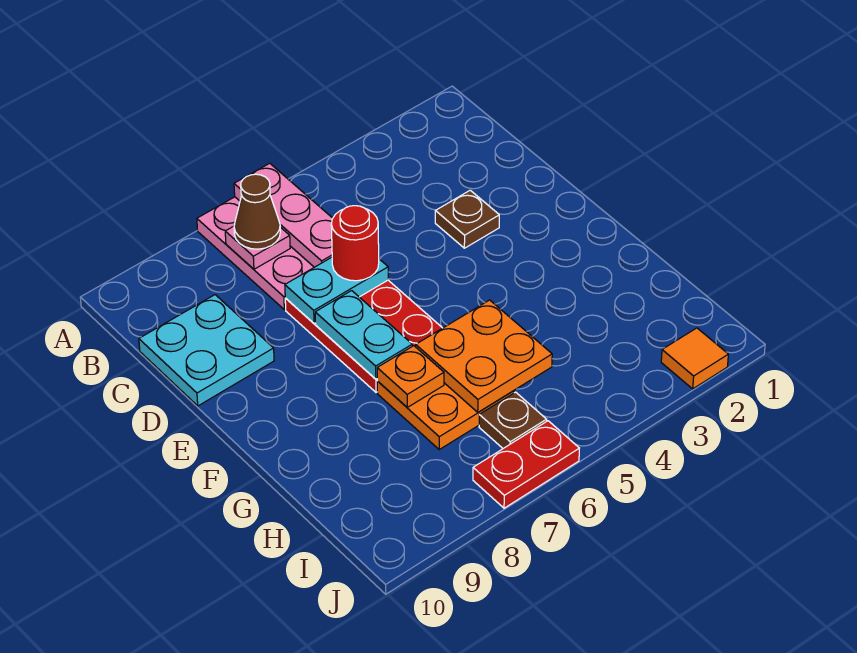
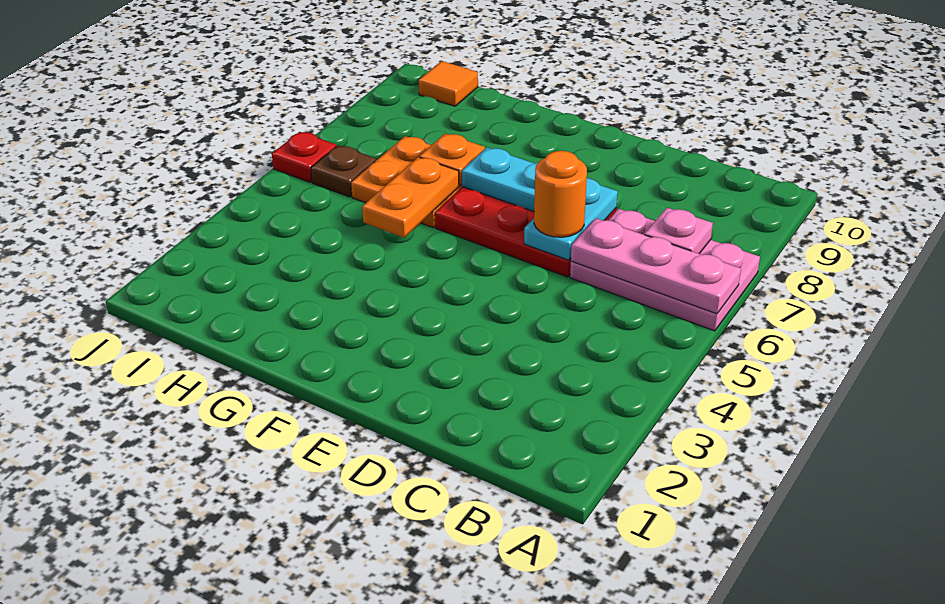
brown 1x1 cone [234,174,280,249] -> none
cyan 2x2 plate [139,295,274,406] -> none
brown 1x1 plate [435,190,499,248] -> none
red 1x1 round brick [331,206,379,281] -> orange 1x1 round brick [534,151,587,237]
orange 2x2 plate [416,300,552,412] -> orange 1x2 plate [362,157,459,238]
orange 1x1 tile [661,328,728,389] -> orange 1x1 tile moved to [419,61,478,106]
red 1x2 plate [473,421,579,508] -> red 1x1 plate [272,132,336,182]

